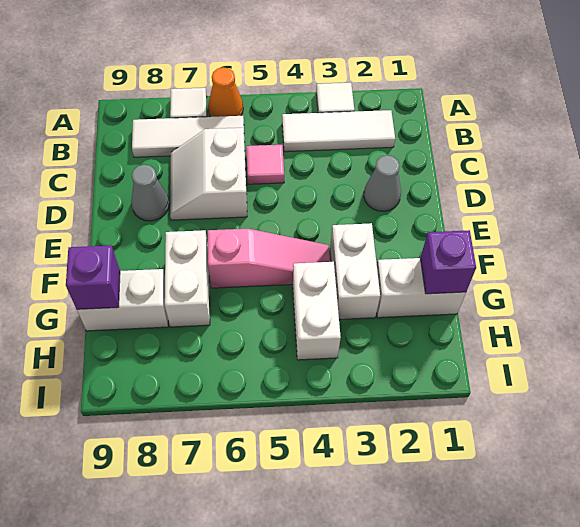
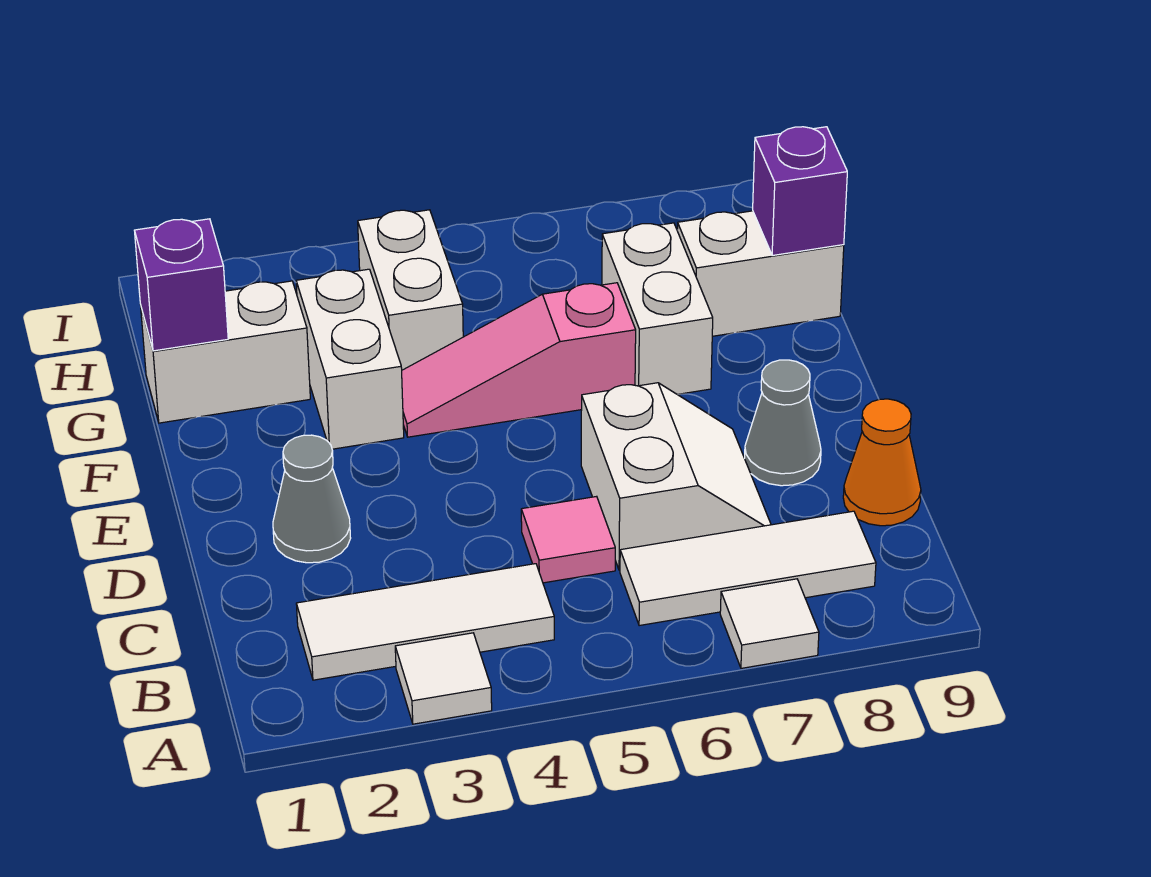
orange 1x1 cone [208,67,243,117] -> orange 1x1 cone moved to [843,399,921,526]

